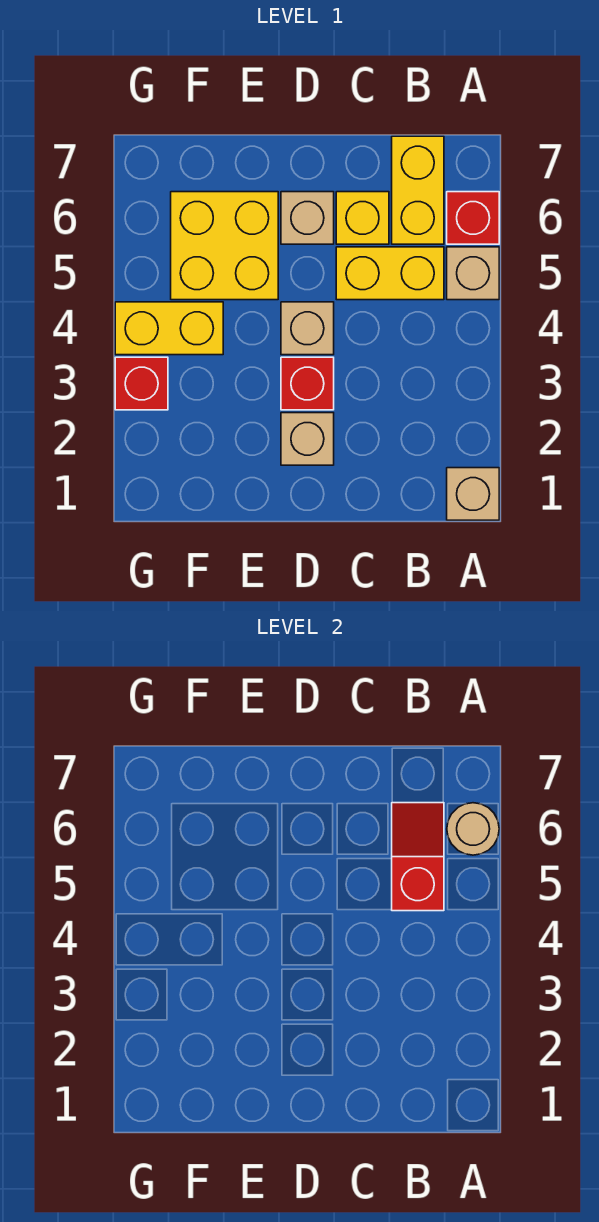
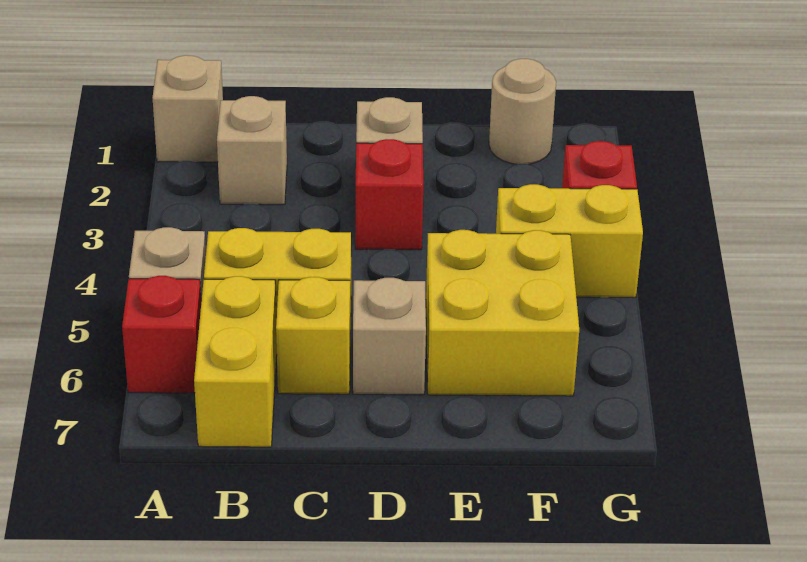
tan 1x1 round brick [447,803,499,855] -> tan 1x1 round brick moved to [489,59,556,164]
red 1x2 slope [392,803,444,911] -> none
tan 1x1 brick [281,302,334,355] -> tan 1x1 brick moved to [217,96,287,205]

